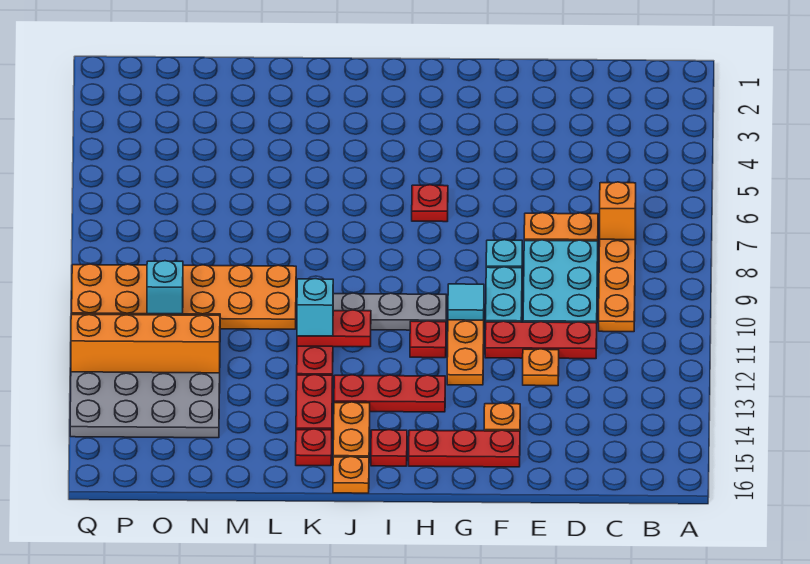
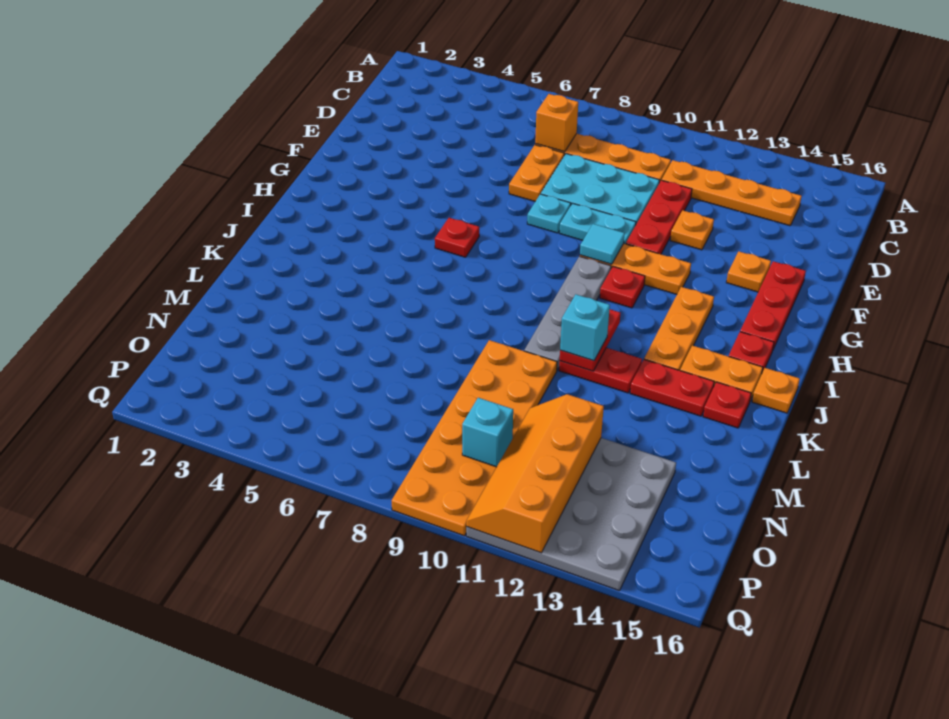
none -> orange 1x4 plate [662,160,802,226]
red 1x3 plate [334,375,445,412] -> orange 1x3 plate [644,287,714,370]

